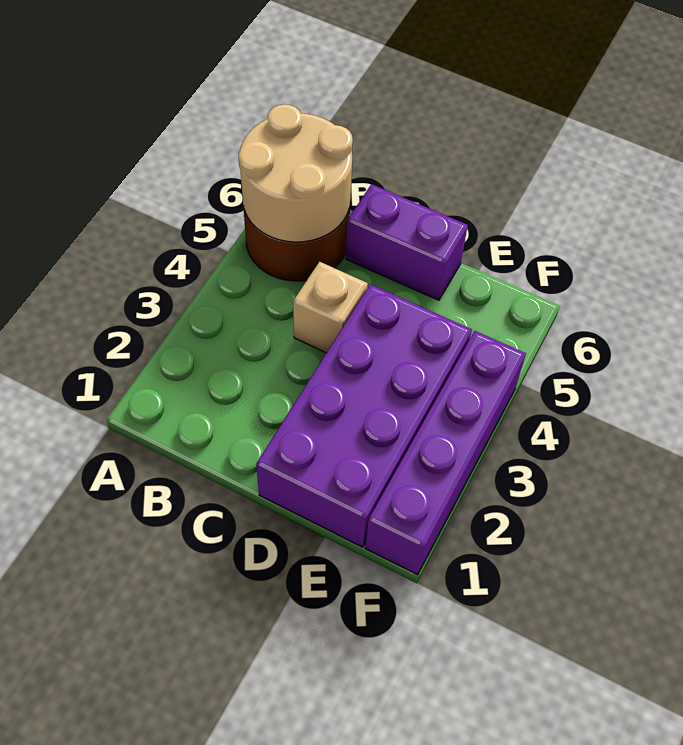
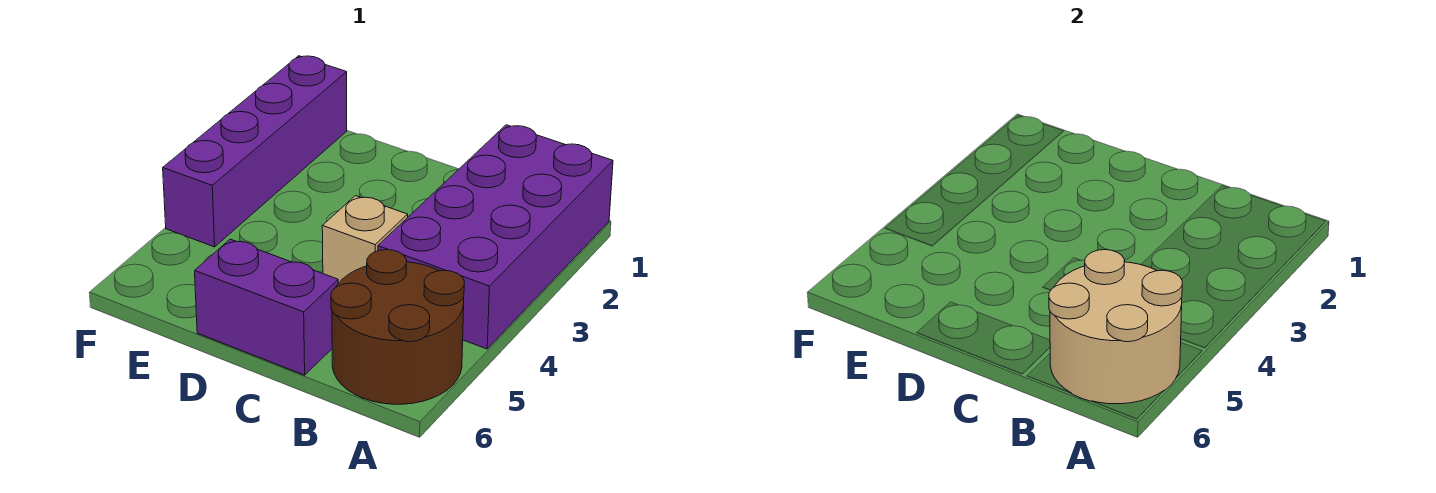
purple 2x4 brick [256,284,472,547] -> purple 2x4 brick moved to [378,125,613,349]

